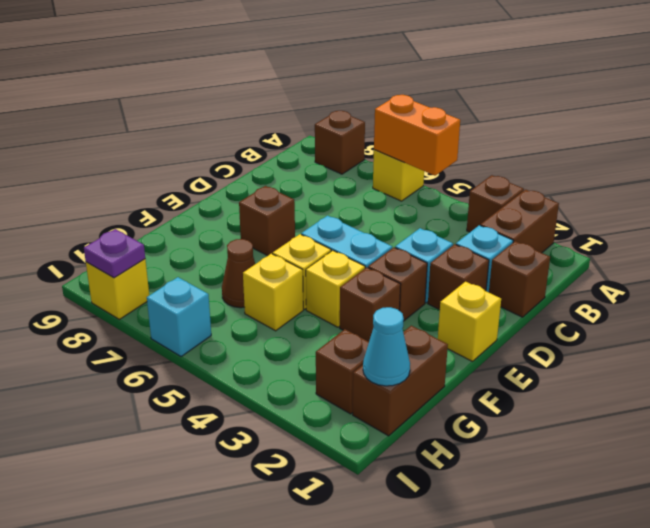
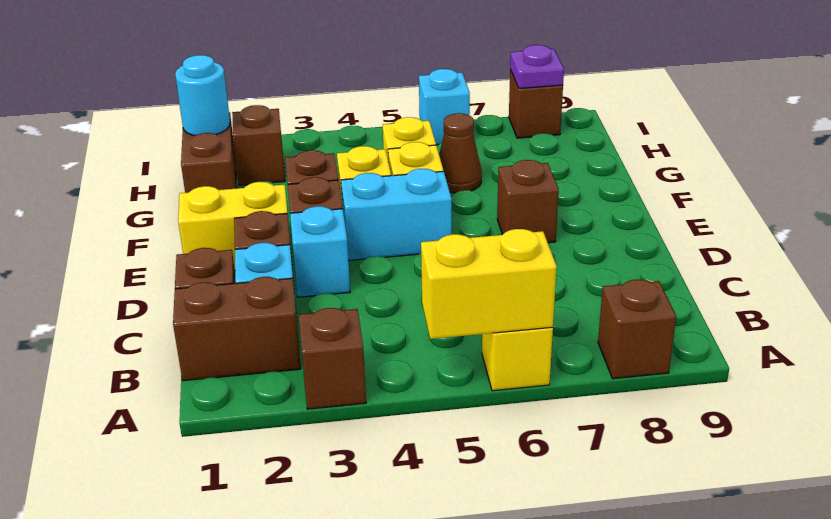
brown 1x2 brick [480,189,559,253] -> brown 1x2 brick turned to [173,277,301,381]
orange 1x2 brick [374,95,460,176] -> yellow 1x2 brick [421,229,557,339]
yellow 1x1 brick [438,282,501,361] -> yellow 1x2 brick [178,182,291,269]
cyan 1x1 cone [363,307,410,386] -> cyan 1x1 round brick [175,55,230,136]
yellow 1x1 brick [86,259,149,319] -> brown 1x1 brick [509,70,563,138]

